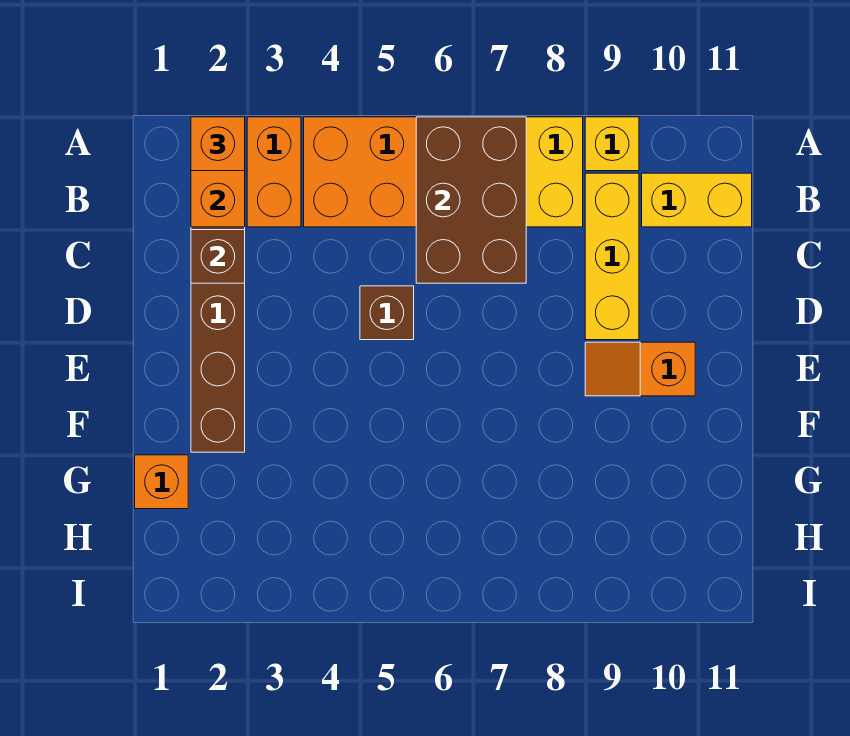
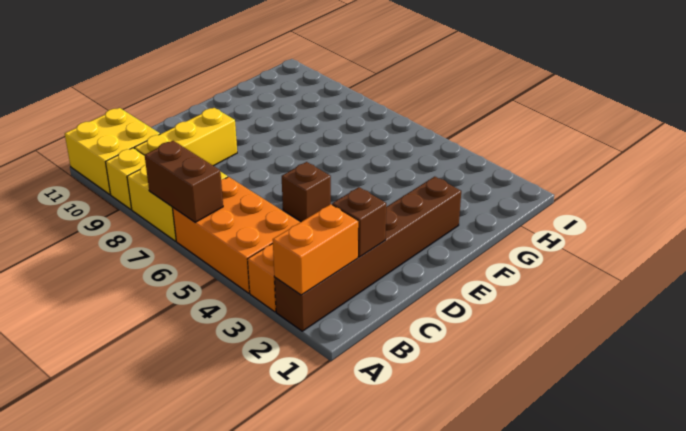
orange 1x1 brick [191,117,245,171] -> none
brown 2x3 brick [416,117,526,283] -> brown 1x2 brick [145,141,223,222]
yellow 1x2 brick [642,173,752,227] -> yellow 2x2 brick [65,108,160,194]
orange 1x2 slope [585,342,695,396] -> none
orange 1x1 brick [135,455,188,509] -> none

